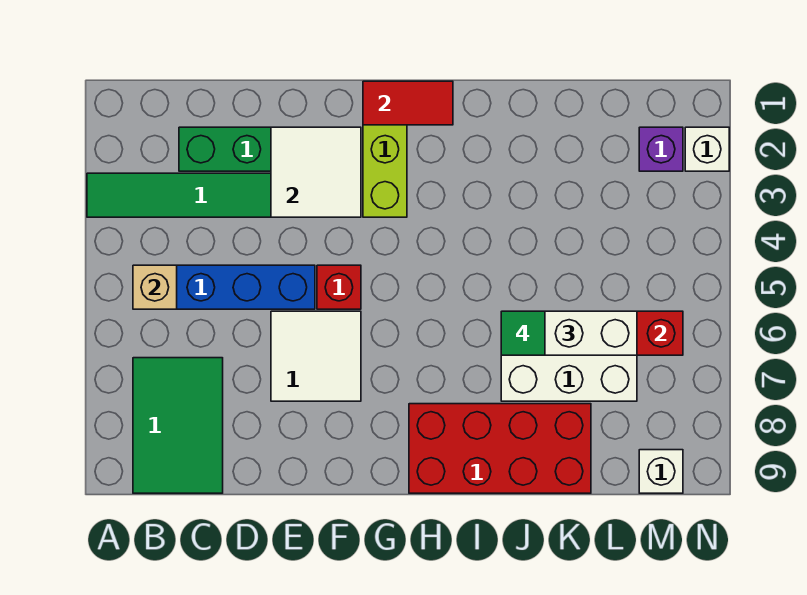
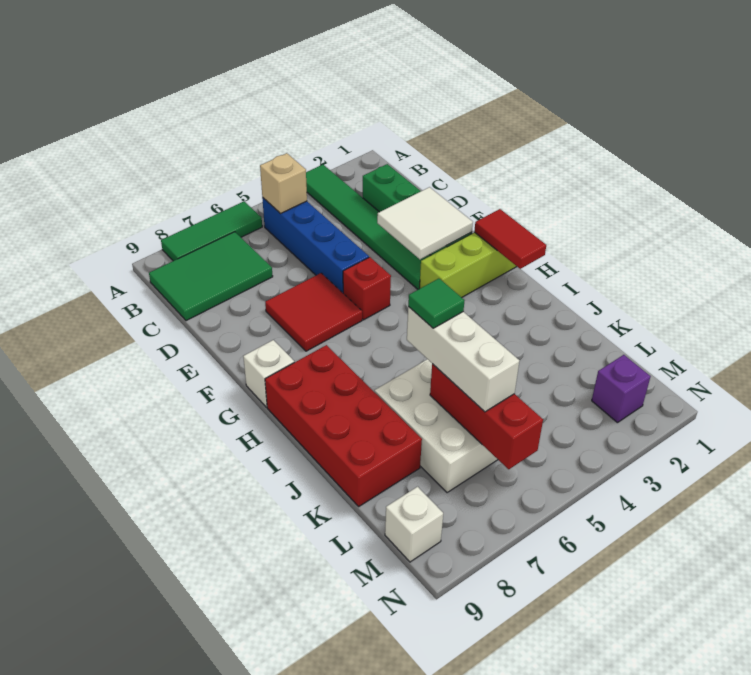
none -> green 1x3 tile [161,202,262,261]
white 2x2 tile [271,311,361,401] -> red 2x2 tile [265,273,362,351]
white 1x1 brick [685,127,729,171] -> white 1x1 brick moved to [243,340,294,407]

